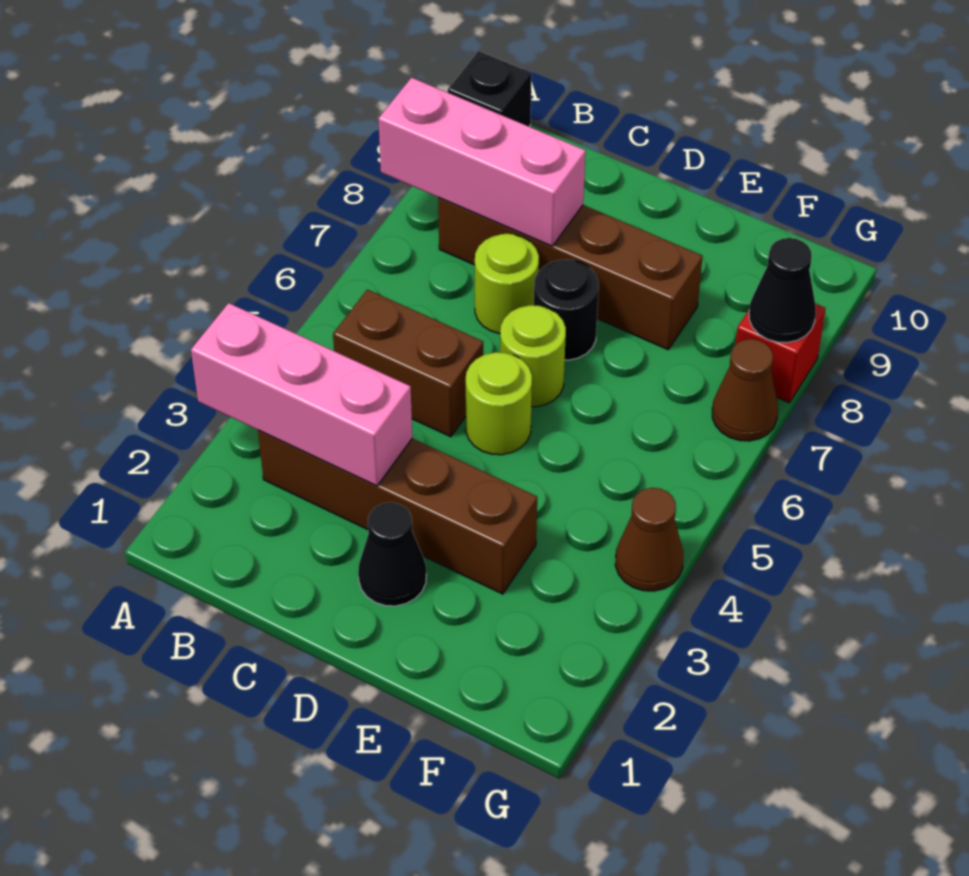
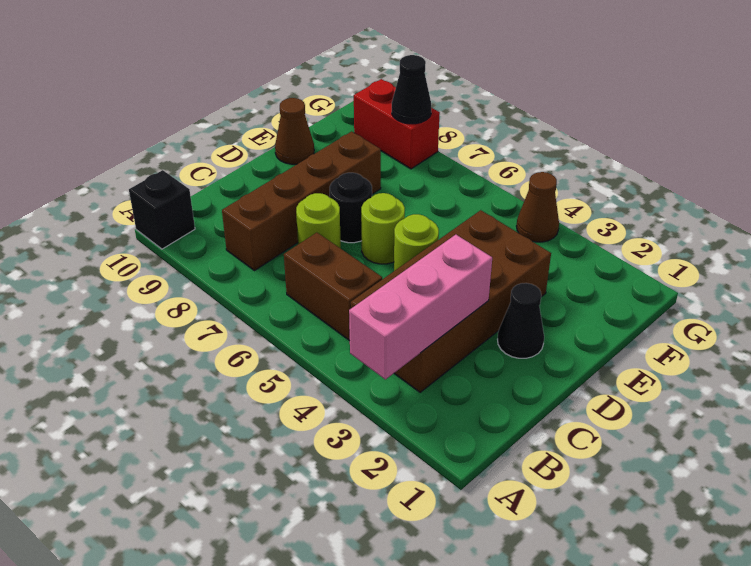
pink 1x3 brick [378,78,586,246] -> none
brown 1x4 brick [258,430,537,594] -> brown 2x4 brick [351,210,551,392]
brown 1x2 brick [333,290,483,437] -> brown 1x2 brick turned to [284,233,382,341]
brown 1x1 cone [712,339,778,441] -> brown 1x1 cone moved to [275,98,314,164]
red 1x1 brick [735,304,826,403] -> red 1x2 brick [354,79,440,169]

